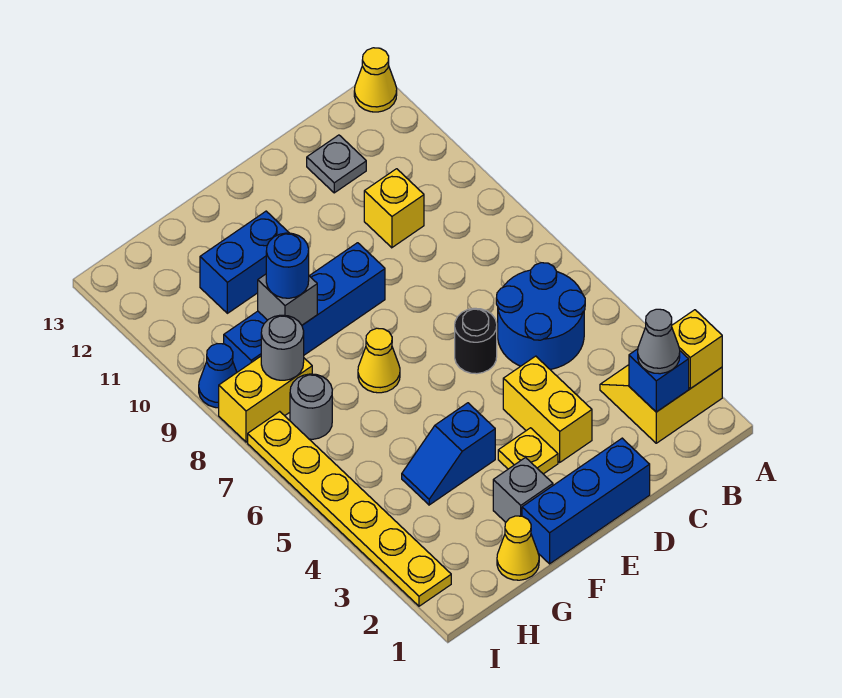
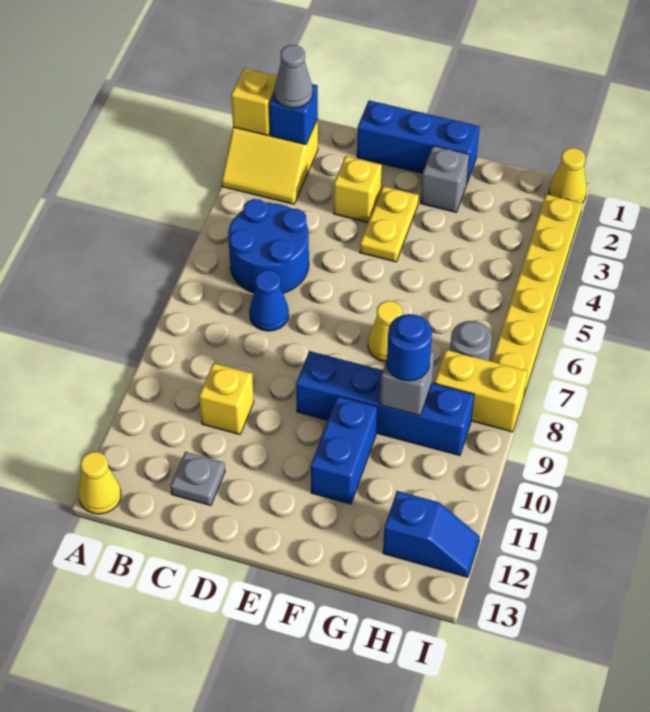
yellow 1x2 brick [503,356,592,462] -> yellow 1x1 brick [334,156,382,223]
black 1x1 round brick [455,308,497,374] -> none
yellow 1x1 plate [498,428,558,474] -> yellow 1x2 plate [360,186,419,262]
blue 1x2 slope [402,403,495,505] -> blue 1x2 slope moved to [383,491,480,577]
blue 1x2 brick [200,211,289,313] -> blue 1x2 brick turned to [311,396,377,504]
yellow 1x1 cone [497,516,539,580] -> yellow 1x1 cone moved to [549,148,587,203]
grey 1x1 round brick [261,315,304,380] -> none
blue 1x1 cone [199,344,237,408] -> blue 1x1 cone moved to [249,270,289,331]

